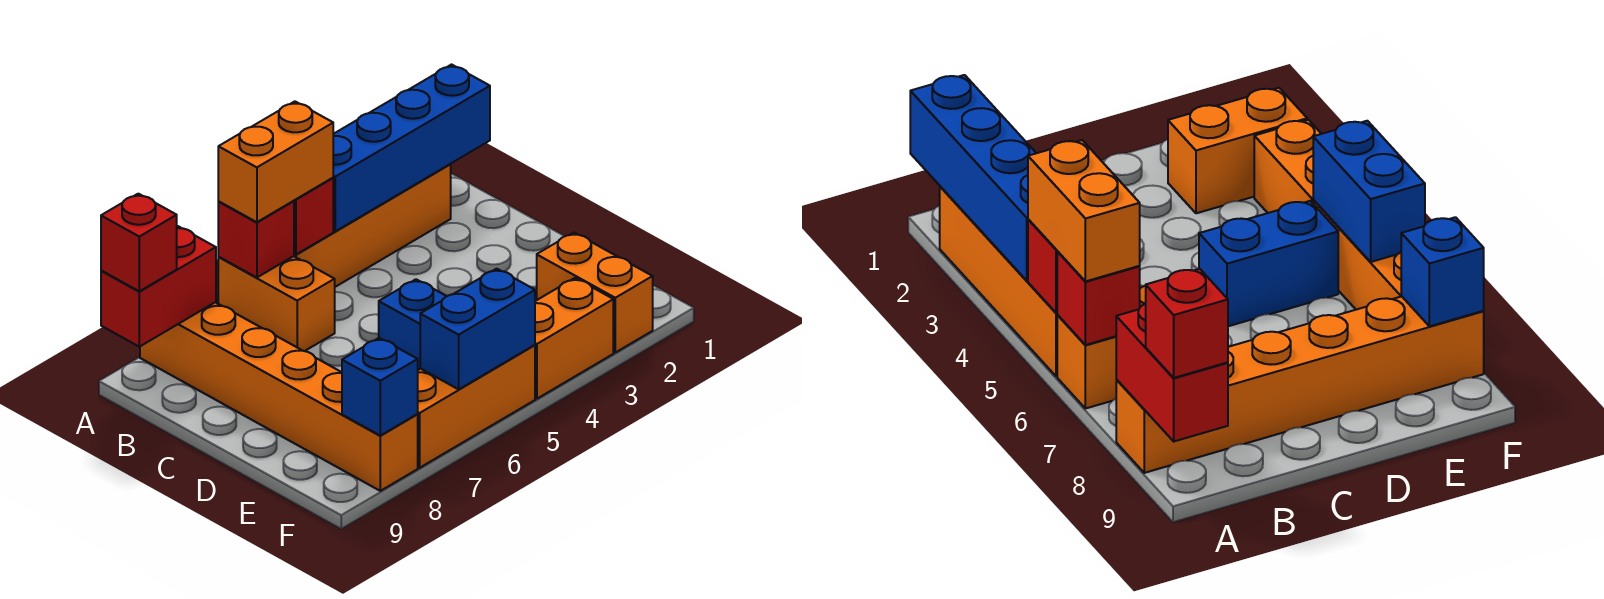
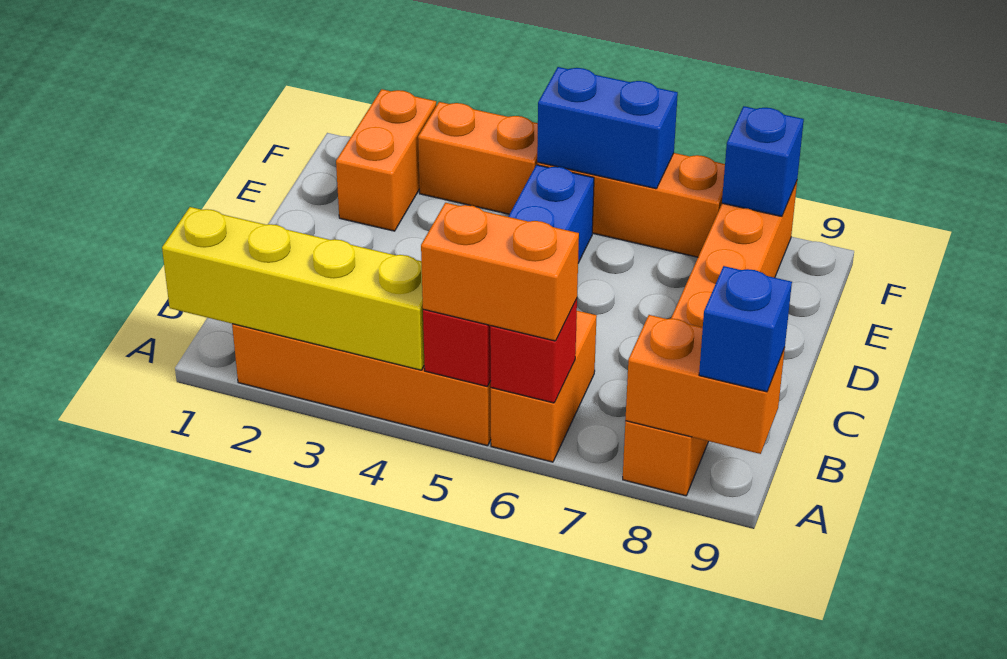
blue 1x4 brick [333,65,490,231] -> yellow 1x4 brick [162,207,424,370]
red 1x2 brick [101,226,216,347] -> orange 1x2 brick [625,315,785,454]
red 1x1 brick [101,194,177,291] -> blue 1x1 brick [699,266,792,392]

